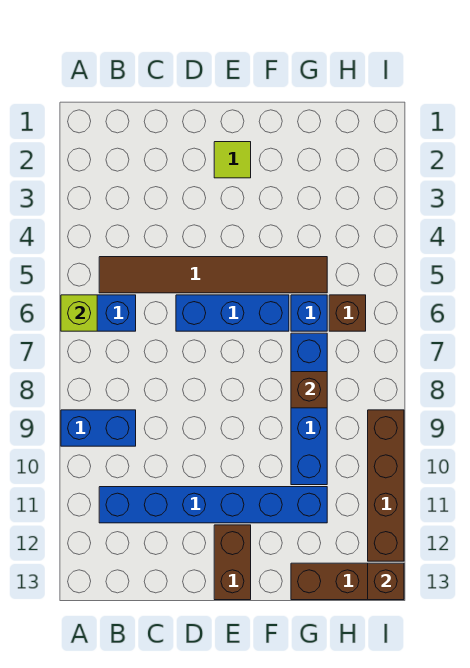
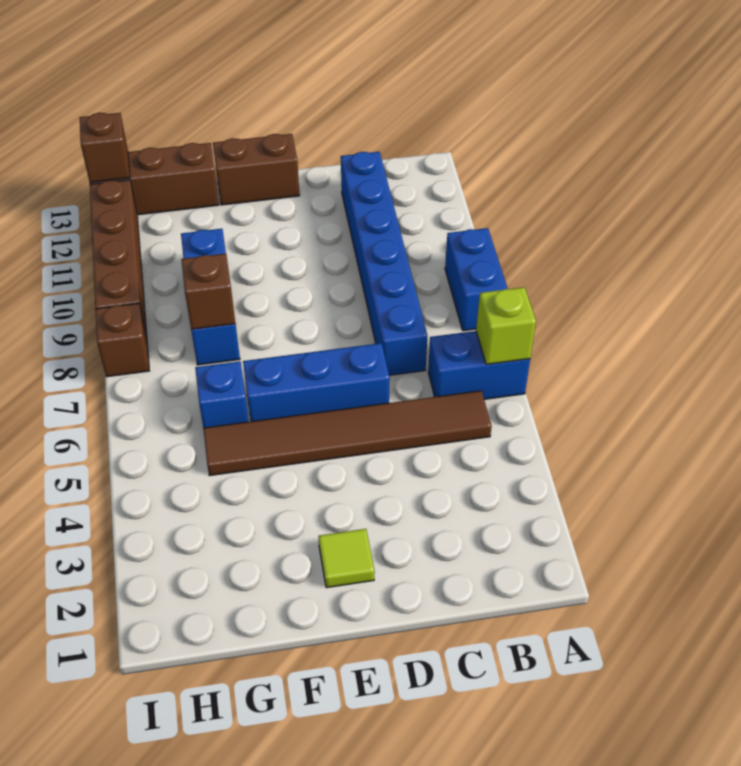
blue 1x2 brick [61,410,136,446] -> blue 1x2 brick turned to [445,228,508,331]
blue 1x6 brick [99,487,327,523] -> blue 1x6 brick turned to [341,152,427,375]
brown 1x2 brick [214,525,251,600] -> brown 1x2 brick turned to [213,134,300,205]
blue 1x4 brick [291,333,327,485] -> blue 1x3 brick [181,229,240,365]
brown 1x1 brick [329,295,366,331] -> brown 1x1 brick moved to [95,303,149,377]

